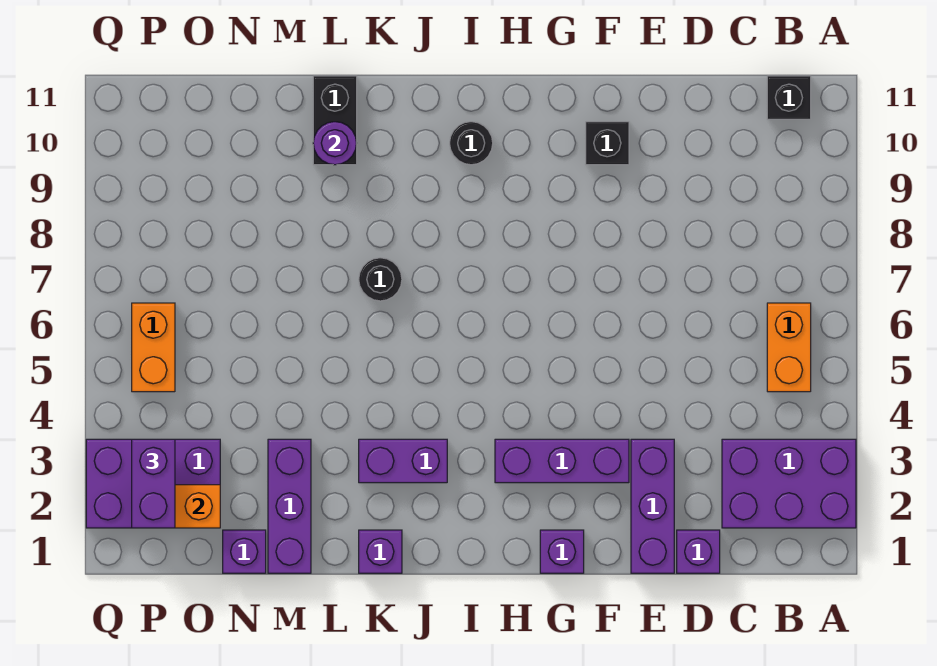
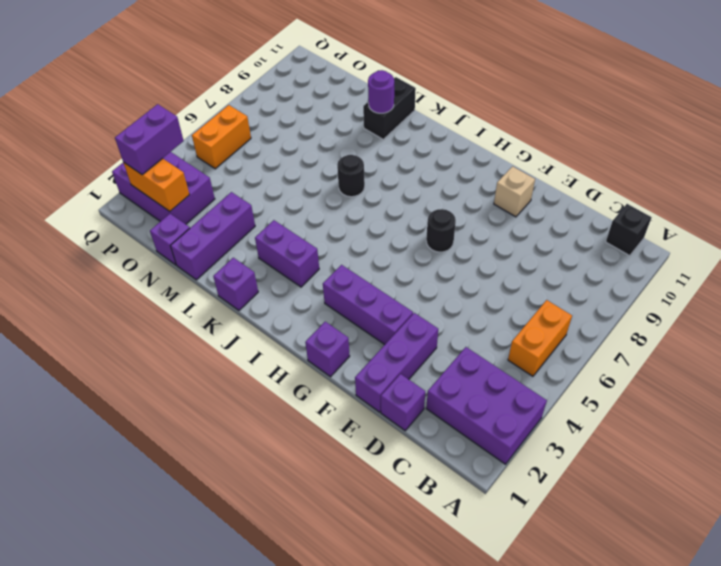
black 1x1 brick [586,122,629,165] -> tan 1x1 brick [494,166,535,217]
black 1x1 round brick [450,122,493,165] -> black 1x1 round brick moved to [426,209,456,252]

